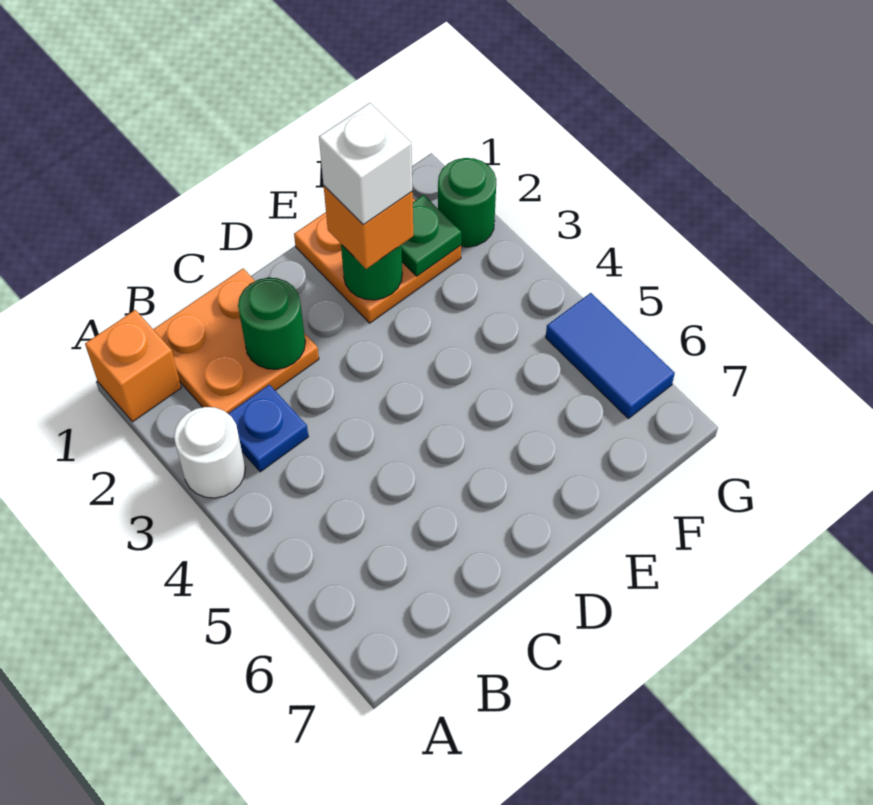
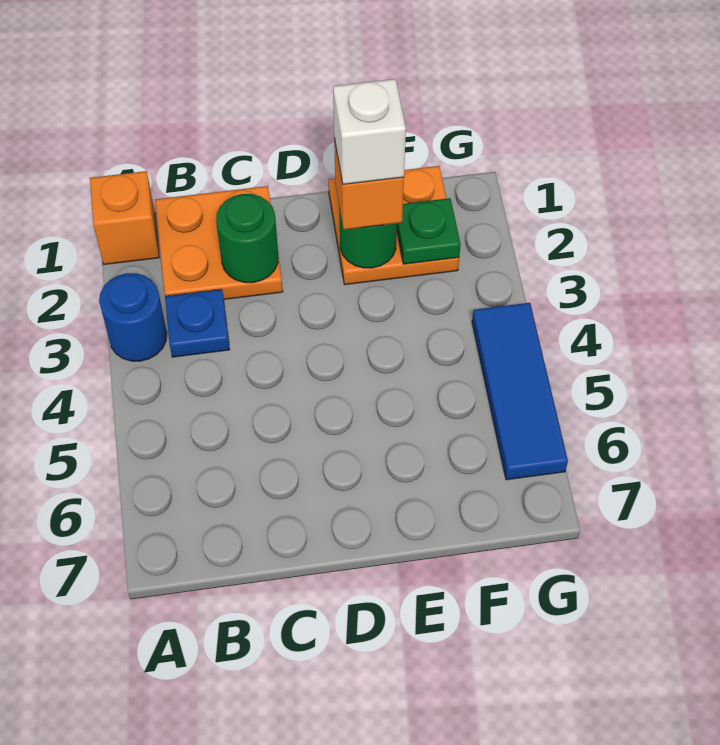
white 1x1 round brick [174,407,245,498] -> blue 1x1 round brick [99,273,167,361]
green 1x1 round brick [438,158,496,247] -> none
blue 1x2 tile [546,293,675,418] -> blue 1x3 tile [472,303,568,480]

